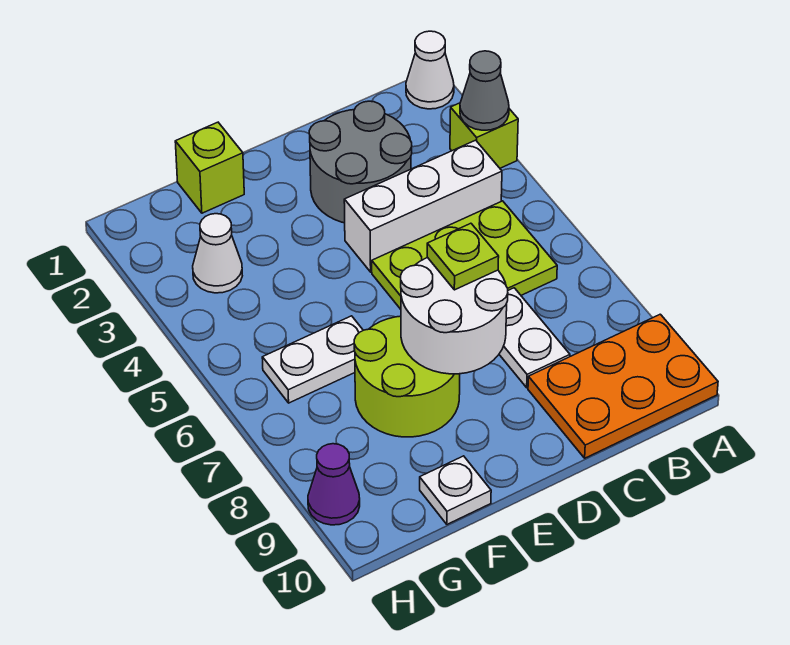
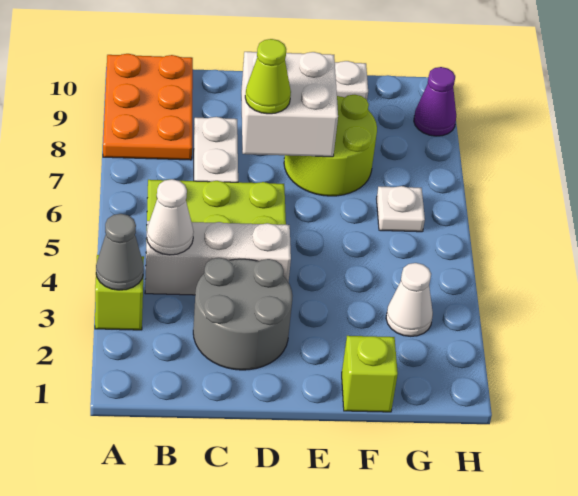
white 1x1 cone [406,31,454,109] -> white 1x1 cone moved to [147,179,194,255]
orange 2x3 plate [528,314,718,458] -> orange 2x3 plate turned to [103,54,193,160]
white 2x2 round brick [401,258,508,374] -> white 2x2 brick [241,52,338,157]
lime 1x1 plate [427,223,499,290] -> lime 1x1 cone [245,39,291,114]
white 1x2 plate [262,316,363,403] -> white 1x1 plate [377,186,425,232]

